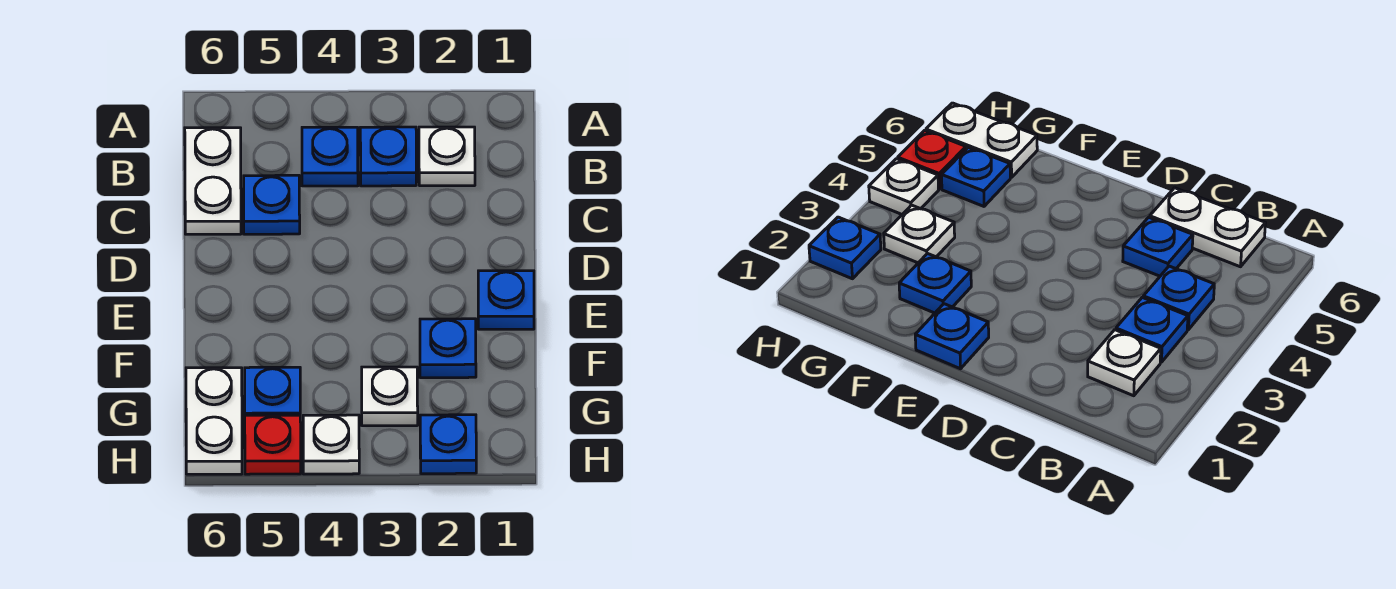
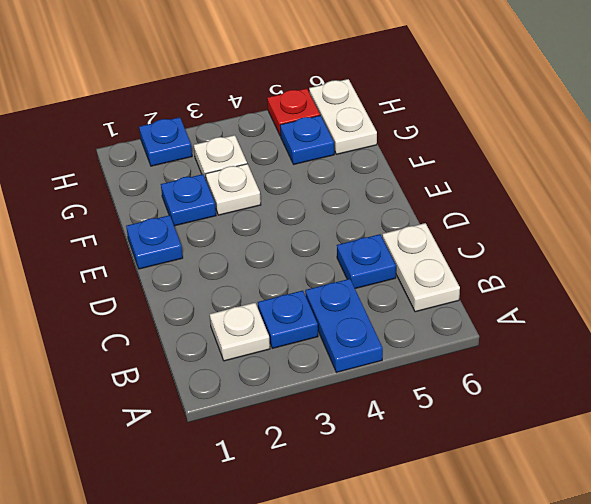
blue 1x1 plate [302,127,358,186] -> blue 1x2 plate [305,279,383,373]
white 1x1 plate [303,415,359,474] -> white 1x1 plate moved to [206,164,261,215]

